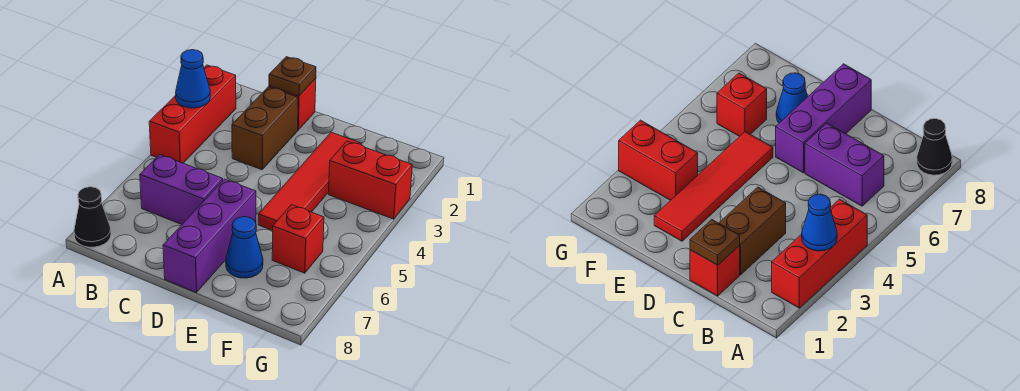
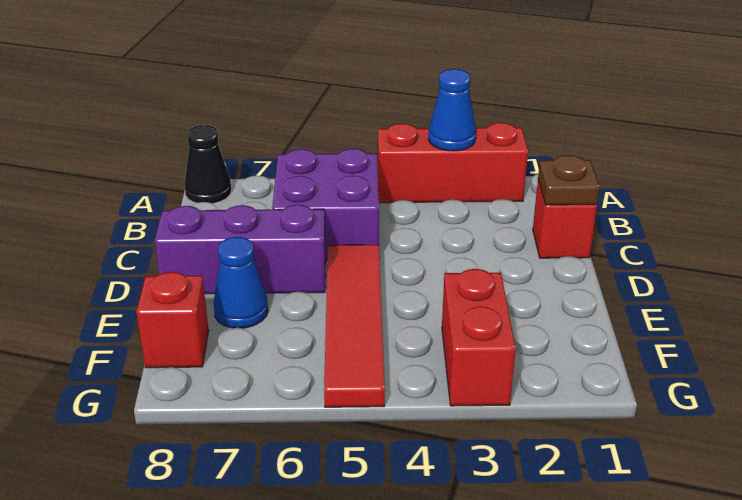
purple 1x2 brick [140,154,223,224] -> purple 2x2 brick [272,149,379,260]
brown 1x2 brick [232,87,298,170] -> none
red 1x4 tile [258,132,362,231] -> red 1x4 tile turned to [324,244,385,407]
red 1x1 brick [272,205,324,273] -> red 1x1 brick moved to [136,272,209,368]

